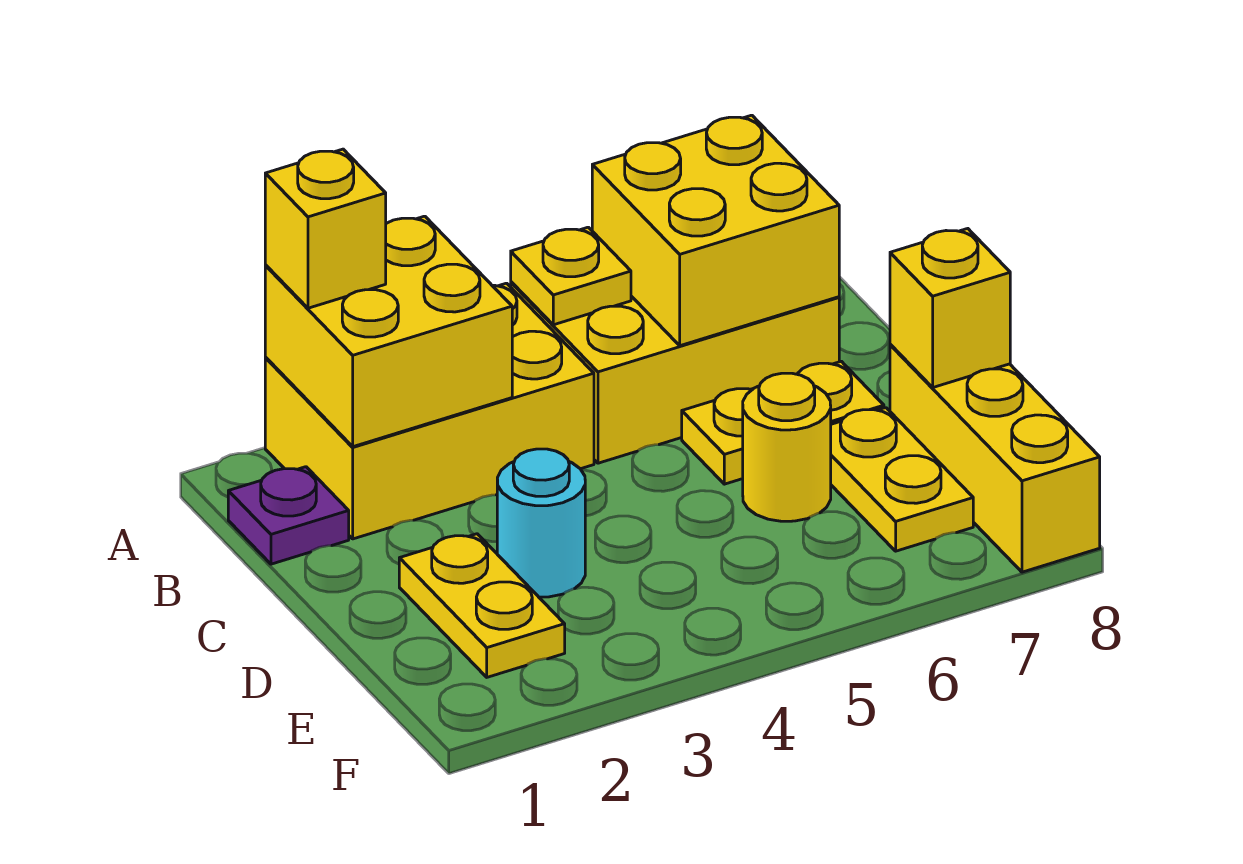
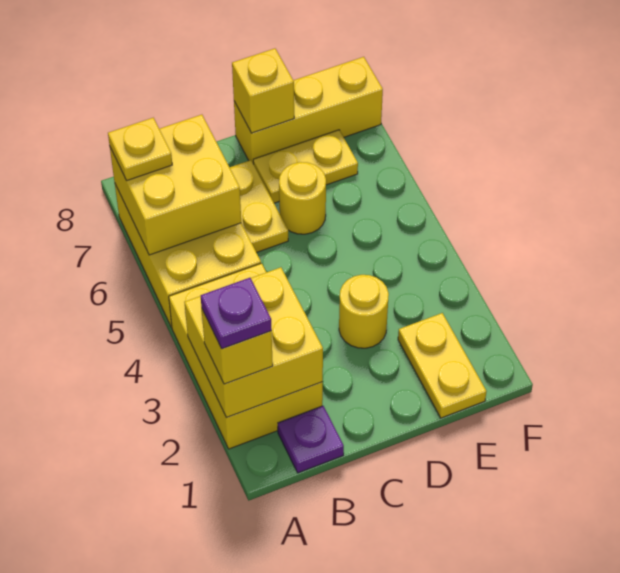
none -> purple 1x1 plate [201,278,272,349]
yellow 1x1 plate [511,227,631,325] -> yellow 1x1 plate moved to [108,118,172,181]
yellow 1x2 plate [399,534,565,677] -> yellow 1x2 plate turned to [398,313,487,418]
cyan 1x1 round brick [497,449,585,597] -> yellow 1x1 round brick [339,275,389,348]

